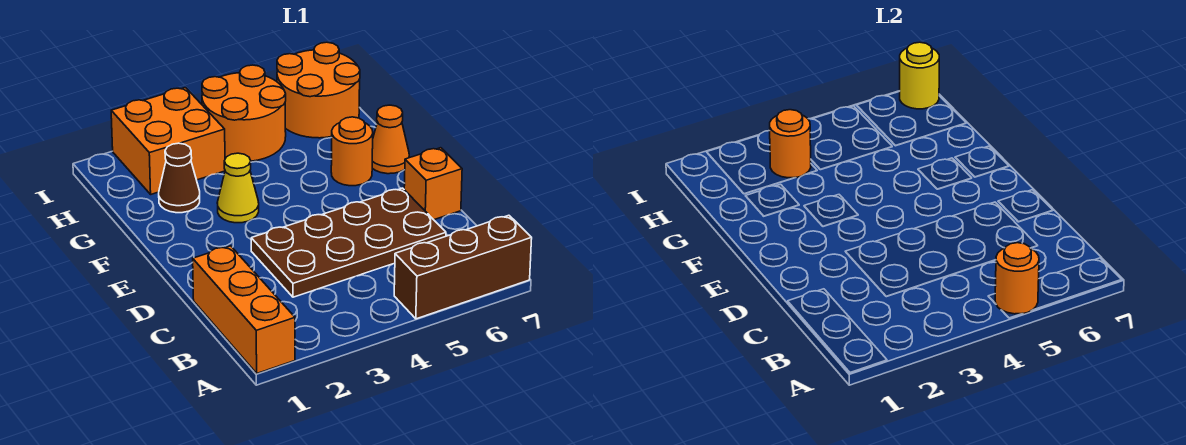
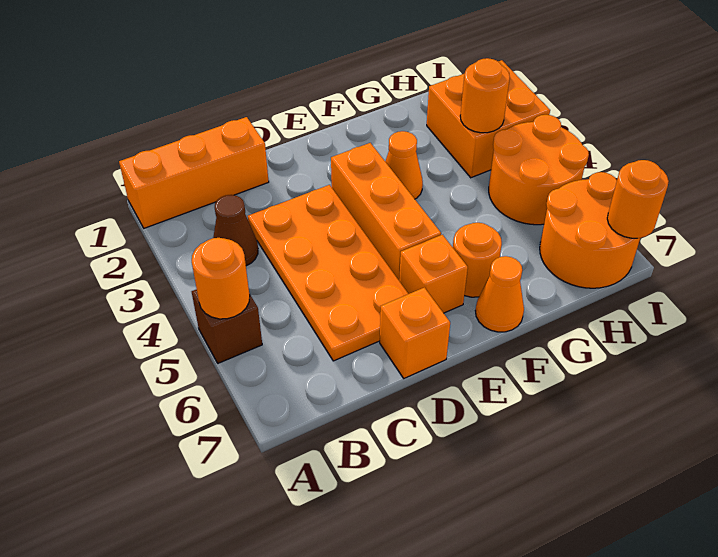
brown 1x3 brick [394,215,532,319] -> brown 1x1 brick [192,289,262,363]
brown 2x4 plate [251,188,446,297] -> orange 2x4 plate [248,185,408,361]
none -> orange 1x3 brick [331,143,441,280]
none -> orange 1x1 brick [399,235,468,313]
yellow 1x1 cone [217,153,259,223] -> orange 1x1 cone [385,131,423,199]
brown 1x1 cone [159,143,200,213] -> brown 1x1 cone moved to [213,195,258,266]
yellow 1x1 round brick [900,42,939,109] -> orange 1x1 round brick [607,160,669,238]

